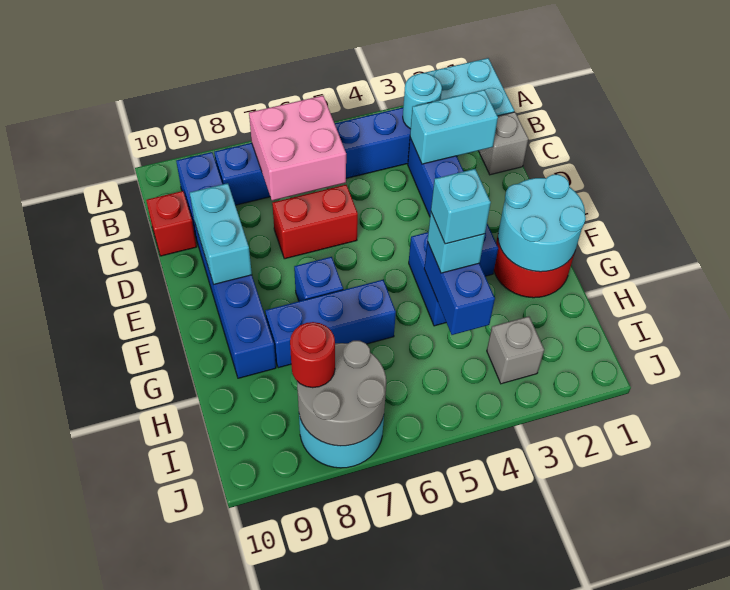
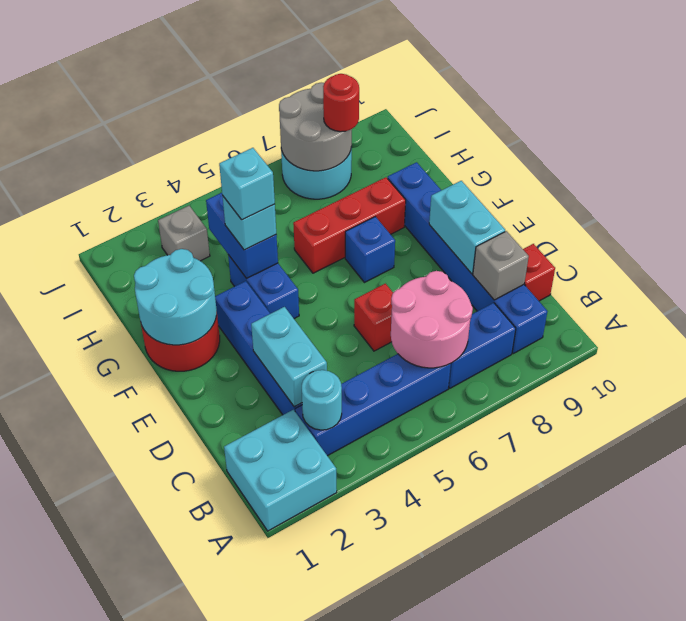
pink 2x2 brick [249,96,346,201] -> pink 2x2 round brick [391,271,473,368]
grey 1x1 brick [479,112,528,175] -> grey 1x1 brick moved to [473,231,529,300]
cyan 1x2 brick [410,90,498,164] -> cyan 1x2 brick turned to [251,307,327,407]
red 1x2 brick [272,185,358,259] -> red 1x1 brick [354,284,393,351]
blue 1x3 brick [265,280,396,368] -> red 1x3 brick [293,177,406,273]

